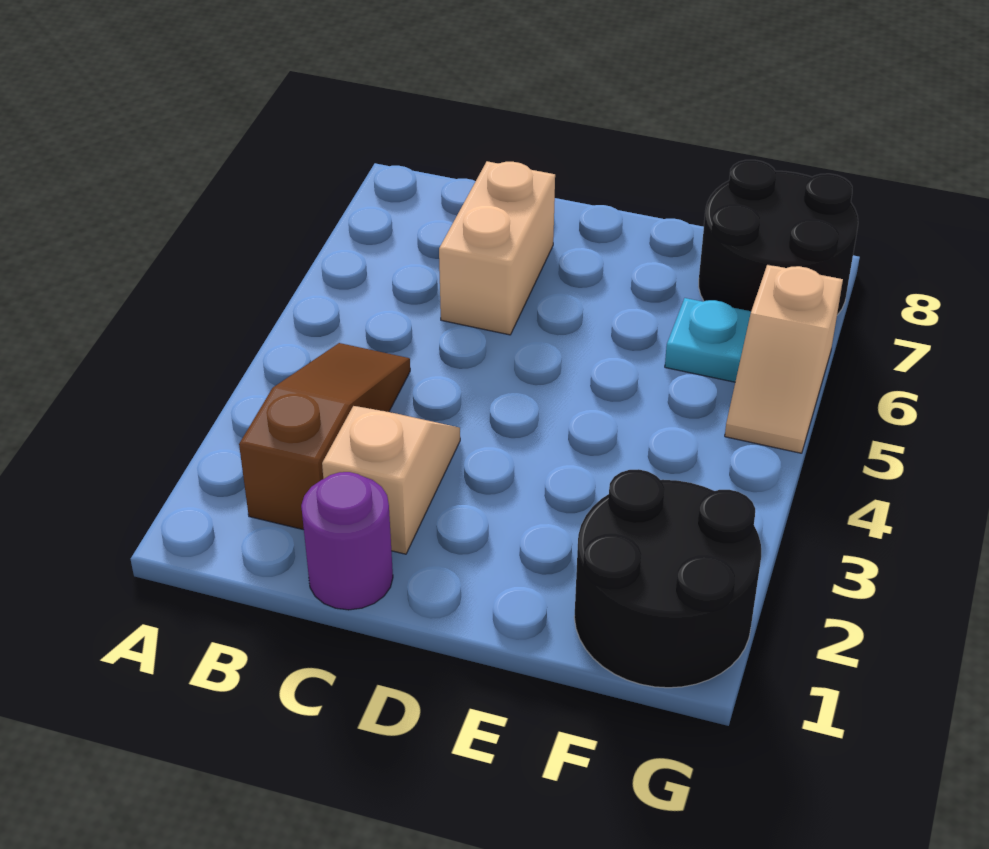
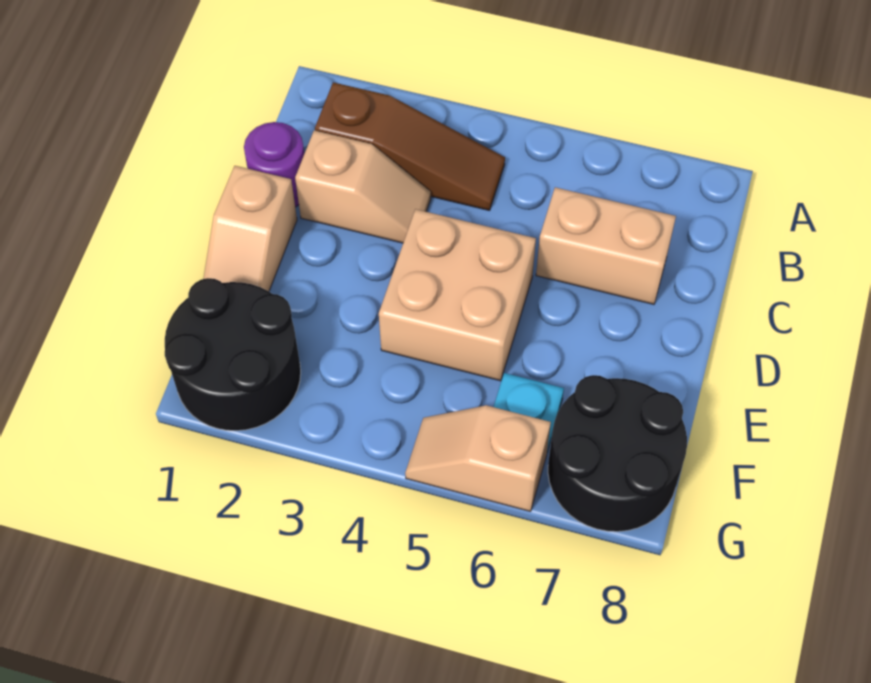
none -> tan 1x2 slope [203,166,297,291]
none -> tan 2x2 brick [379,209,536,381]

